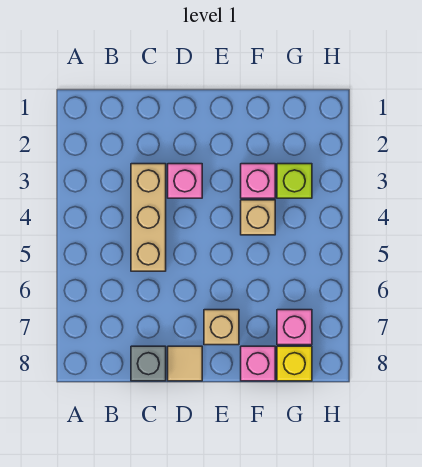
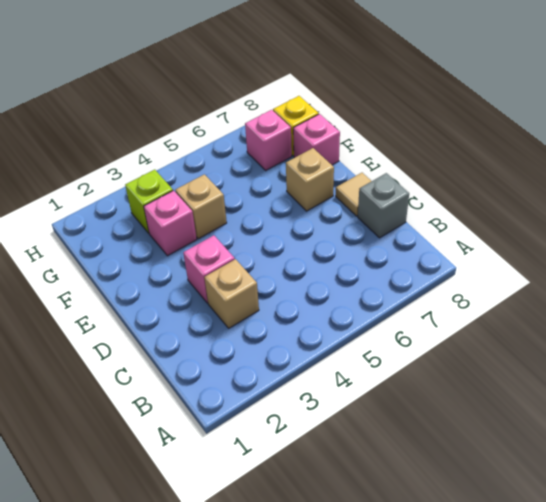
tan 1x3 brick [131,164,166,271] -> tan 1x1 brick [204,259,259,328]

